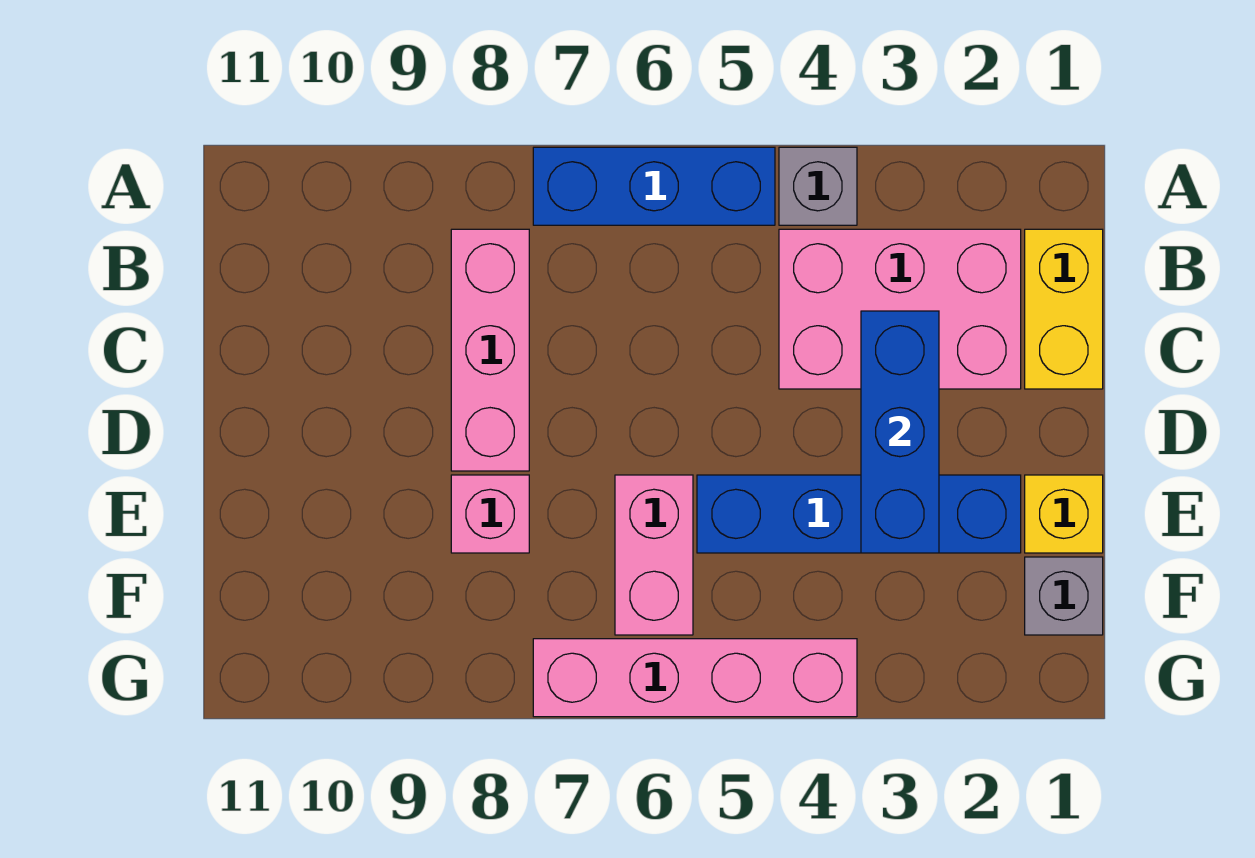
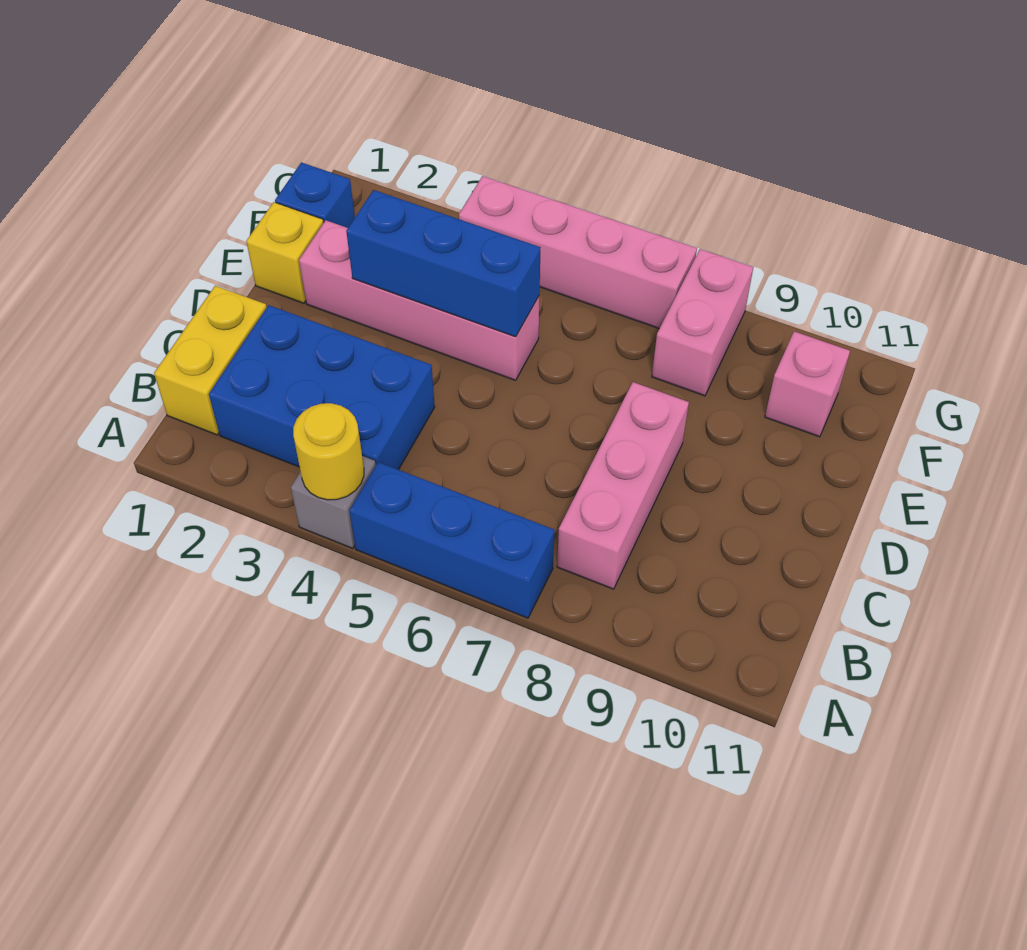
none -> yellow 1x1 round brick [293,403,364,500]
pink 2x3 brick [779,229,1021,389] -> blue 2x3 brick [209,305,435,470]
blue 1x3 brick [861,311,939,553] -> blue 1x3 brick turned to [346,190,540,337]
blue 1x4 brick [697,475,1021,553] -> pink 1x4 brick [299,220,539,380]
pink 1x2 brick [615,475,693,635] -> pink 1x2 brick moved to [652,249,753,396]
pink 1x1 brick [451,475,529,553] -> pink 1x1 brick moved to [765,331,850,437]
grey 1x1 brick [1025,557,1103,635] -> blue 1x1 brick [275,162,355,228]

